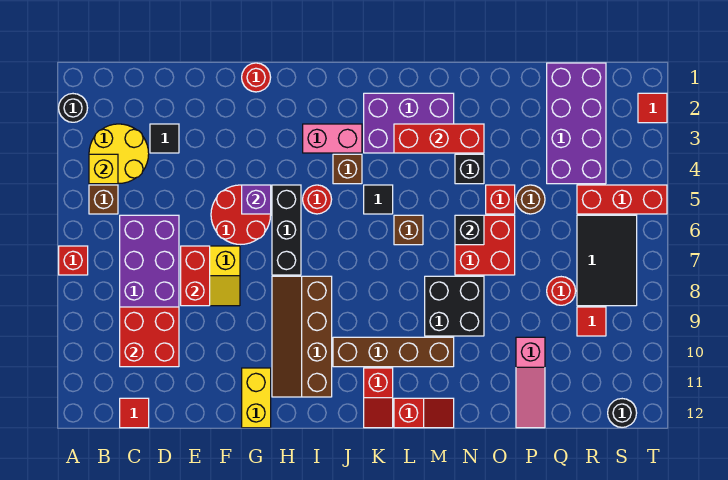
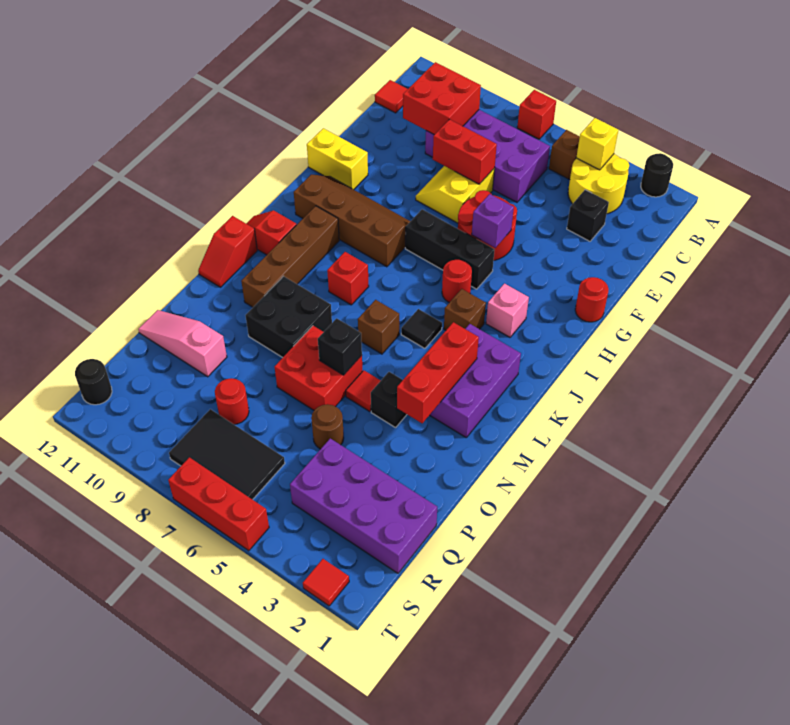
black 1x1 tile [150,124,179,153] -> black 1x1 brick [567,190,609,241]
pink 1x2 brick [303,124,362,153] -> pink 1x1 brick [486,284,529,337]
red 1x1 brick [486,185,515,214] -> red 1x1 brick moved to [327,252,369,305]
red 1x3 brick [577,185,667,214] -> red 1x3 brick turned to [168,457,269,551]
red 1x1 tile [577,307,606,336] -> red 1x1 tile moved to [346,370,381,412]

